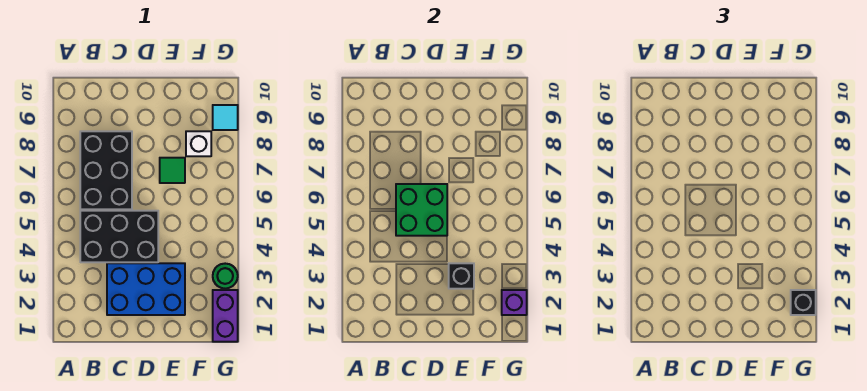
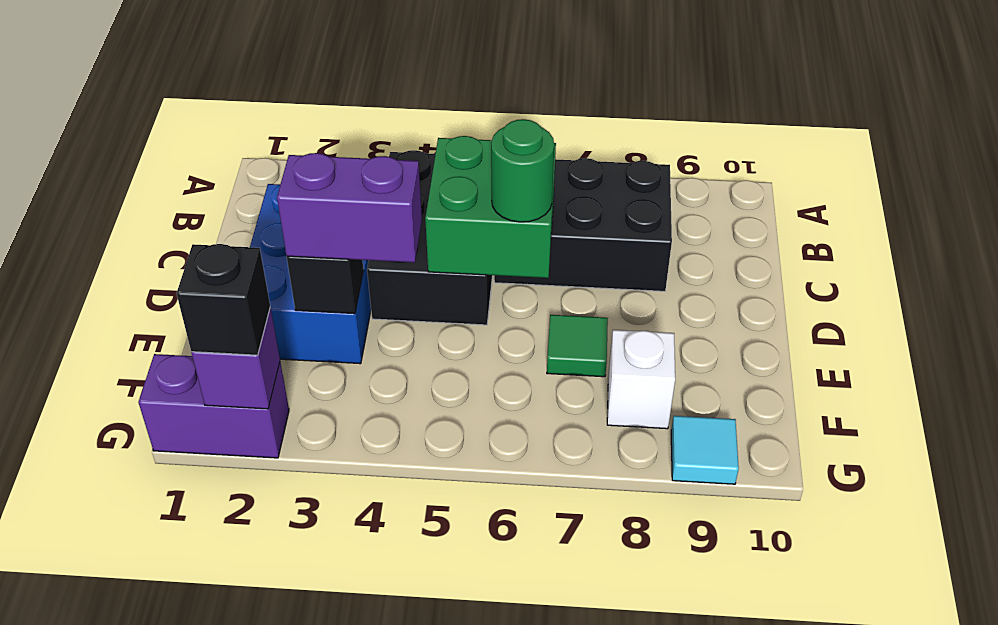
none -> purple 1x2 brick [277,153,422,263]
green 1x1 round brick [213,264,238,289] -> green 1x1 round brick moved to [491,119,554,222]

